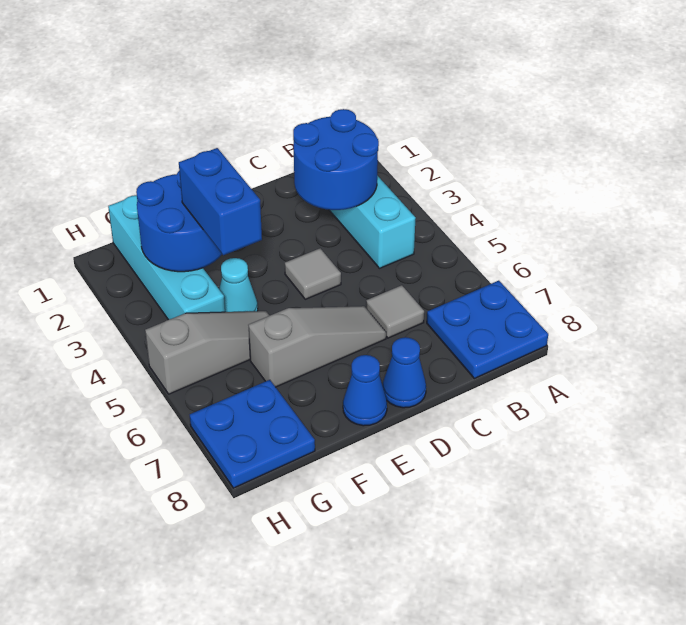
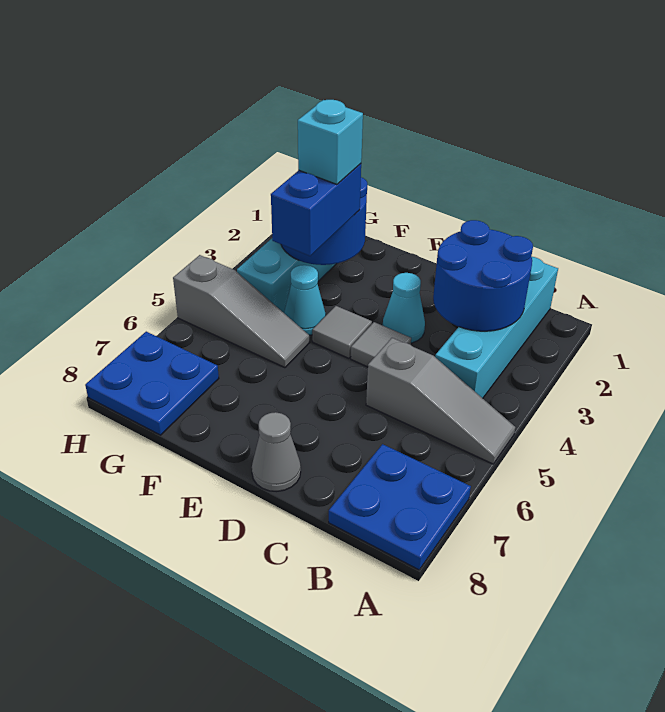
grey 1x1 tile [366,285,424,338] -> grey 1x1 tile moved to [312,306,372,358]
none -> cyan 1x1 cone [383,273,425,343]
grey 1x3 slope [248,306,386,387] -> grey 1x3 slope moved to [366,338,515,464]
blue 1x1 cone [383,337,426,408] -> grey 1x1 cone [252,412,301,491]
blue 1x1 cone [343,355,387,426] -> none
none -> cyan 1x1 brick [298,100,363,184]

